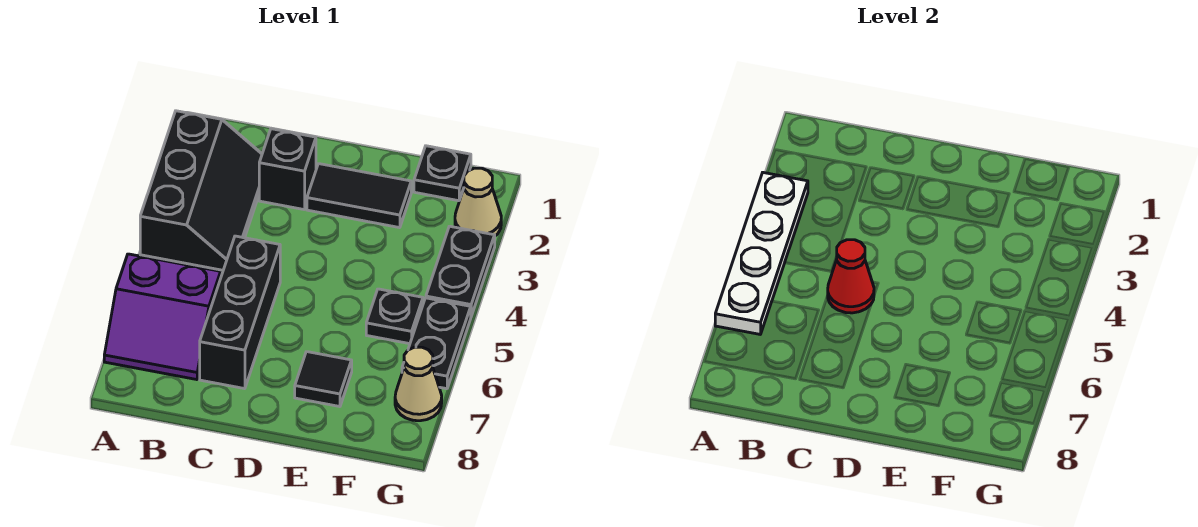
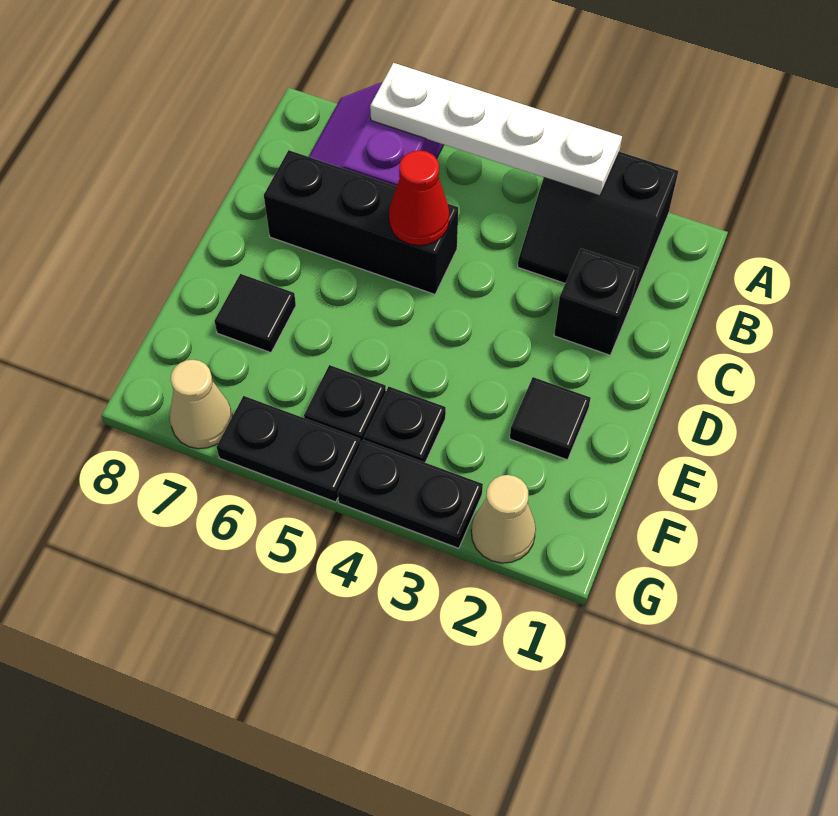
black 2x3 slope [140,111,262,270] -> black 2x2 slope [518,152,678,304]
black 1x2 tile [307,164,411,228] -> black 1x1 tile [510,377,590,460]
black 1x1 plate [414,146,471,201] -> black 1x1 plate moved to [364,387,446,462]

